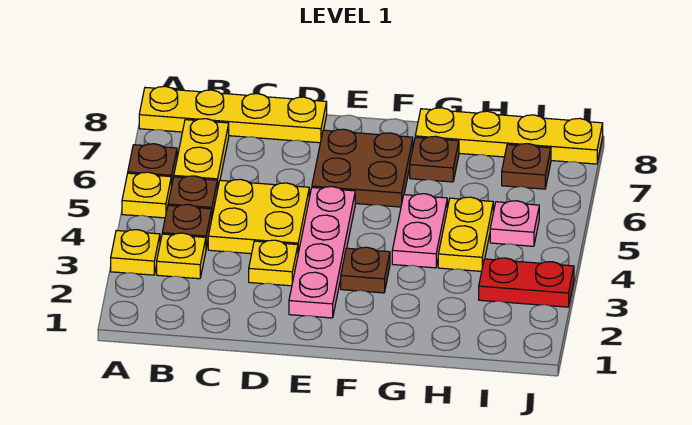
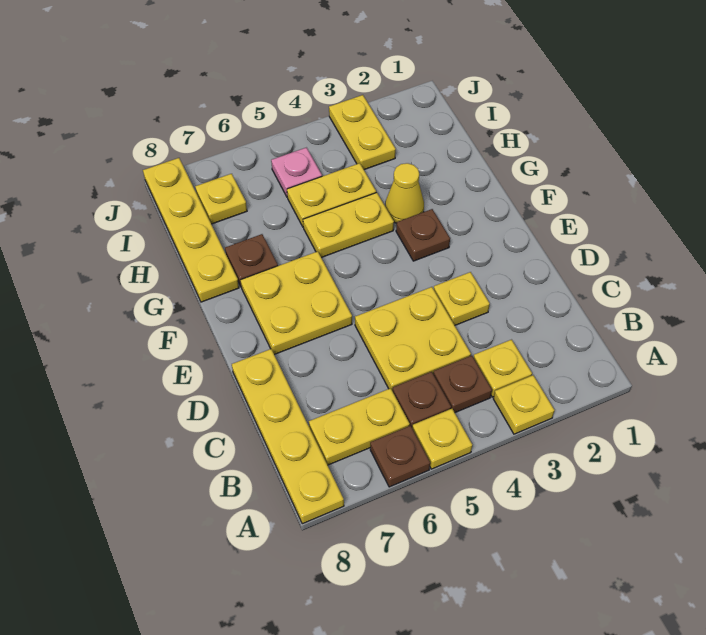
pink 1x4 plate [289,187,355,318] -> none
brown 2x2 plate [312,129,413,207] -> yellow 2x2 plate [241,251,352,355]
none -> yellow 1x1 cone [385,163,424,223]
pink 1x2 plate [392,194,447,268] -> yellow 1x2 plate [303,192,394,258]
red 1x2 plate [479,258,574,307] -> yellow 1x2 plate [329,95,396,170]
brown 1x1 plate [502,144,551,189] -> yellow 1x1 plate [195,174,247,224]

